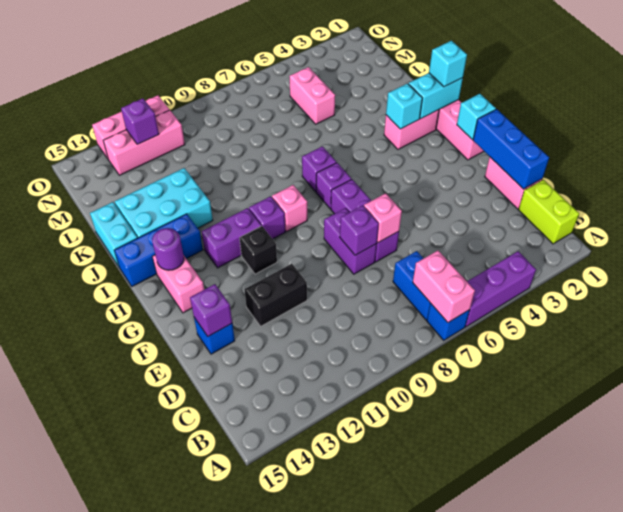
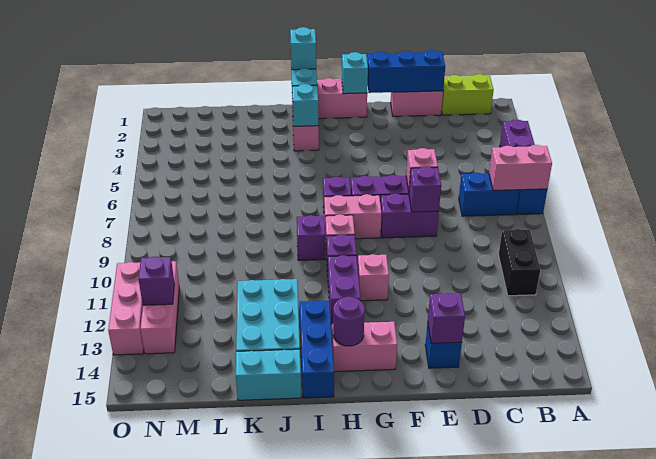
black 1x2 brick [245,264,307,326] -> black 1x2 brick moved to [499,229,540,296]
black 1x1 brick [240,226,277,274] -> pink 1x1 brick [358,254,389,301]
purple 1x1 brick [302,146,336,192] -> purple 1x1 brick moved to [297,215,325,260]
pink 1x2 brick [289,67,335,124] -> pink 1x2 brick moved to [324,194,382,239]

